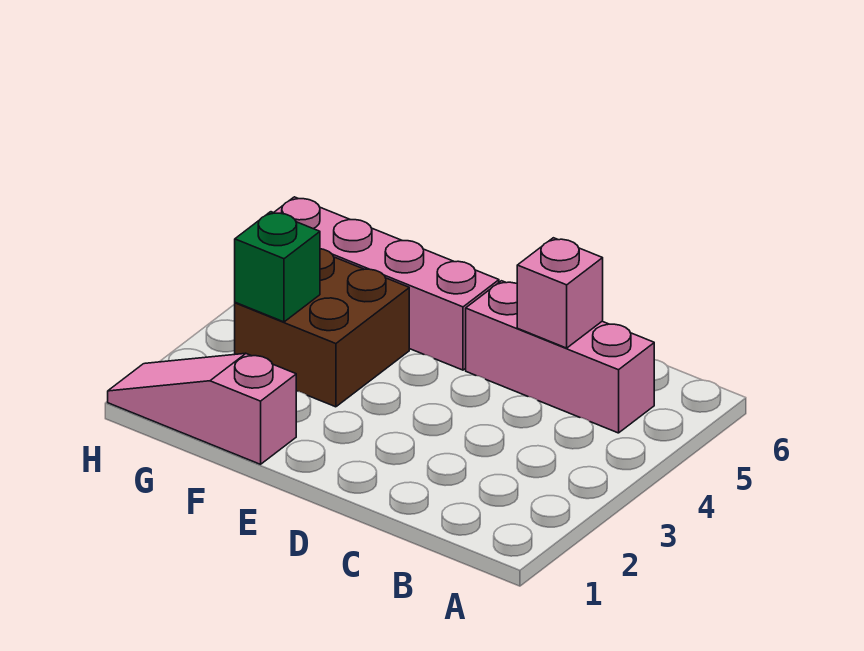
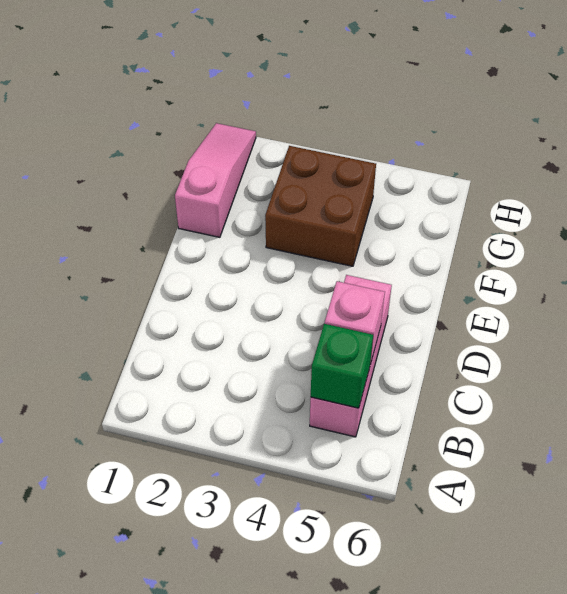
pink 1x4 brick [274,197,499,370] -> none
green 1x1 brick [235,212,320,322] -> green 1x1 brick moved to [311,324,373,408]

